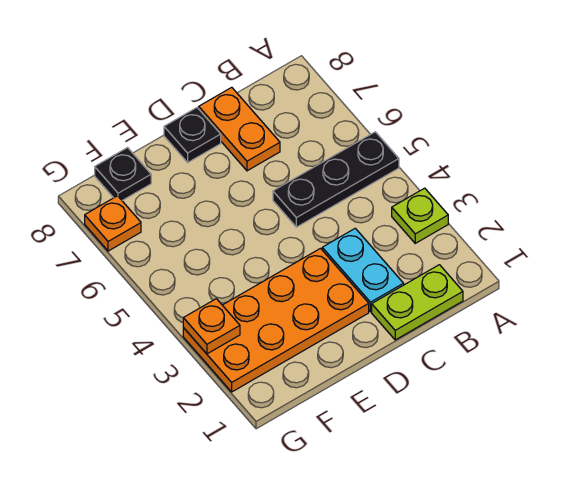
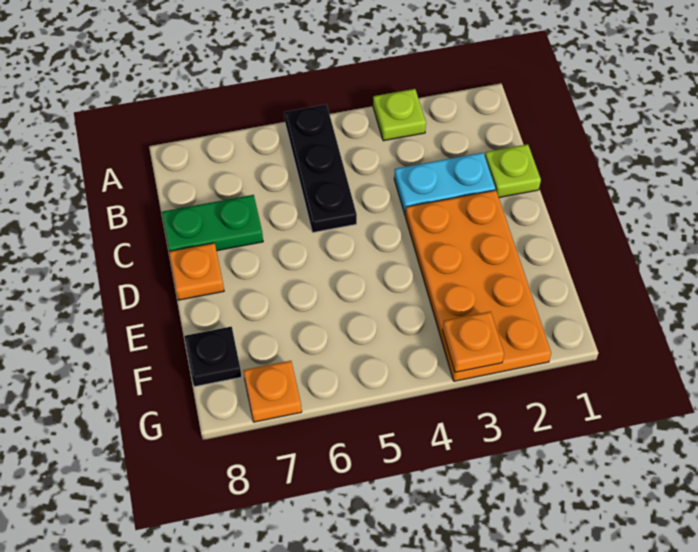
lime 1x2 plate [372,265,463,340] -> lime 1x1 plate [485,144,541,198]
orange 1x2 plate [199,87,280,171] -> green 1x2 plate [162,195,263,251]
black 1x1 plate [164,108,221,162] -> orange 1x1 plate [169,243,224,300]

